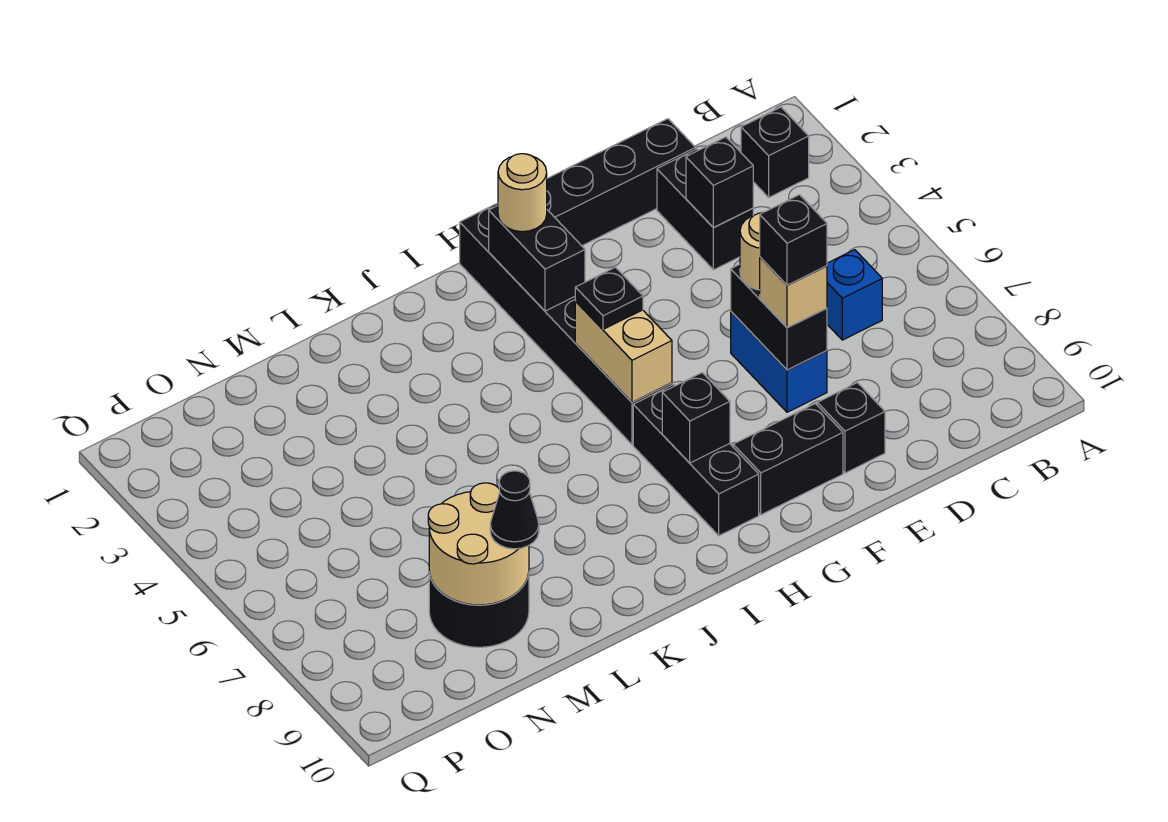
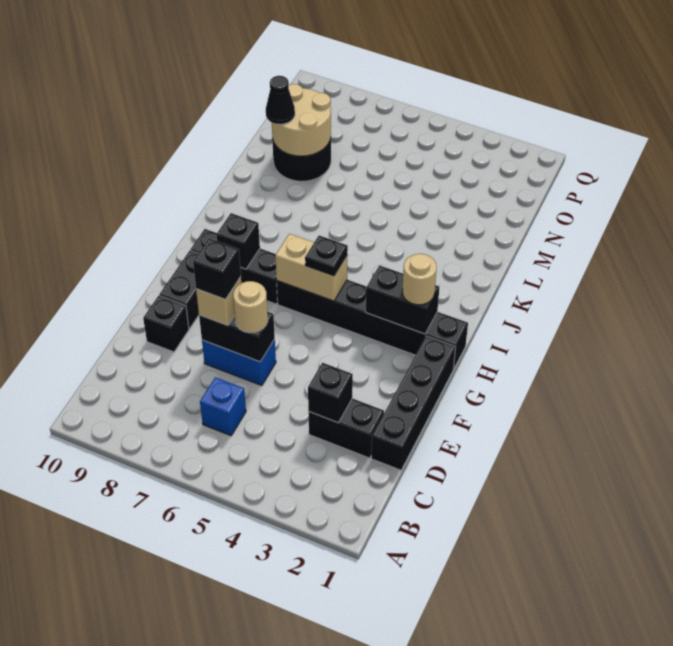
black 1x1 brick [741,107,809,197] -> none

